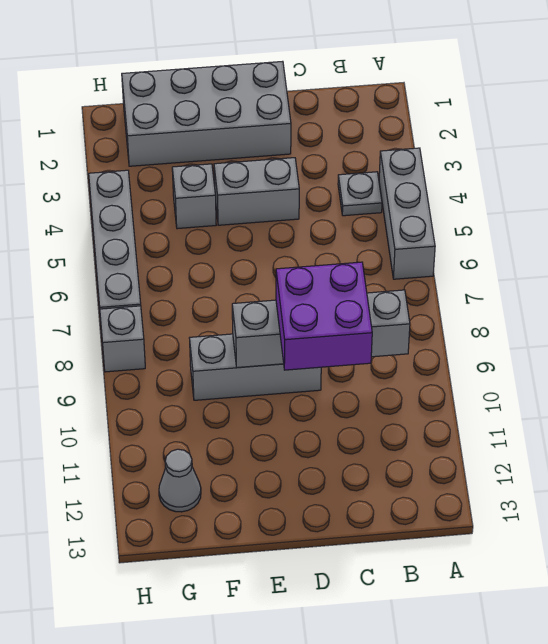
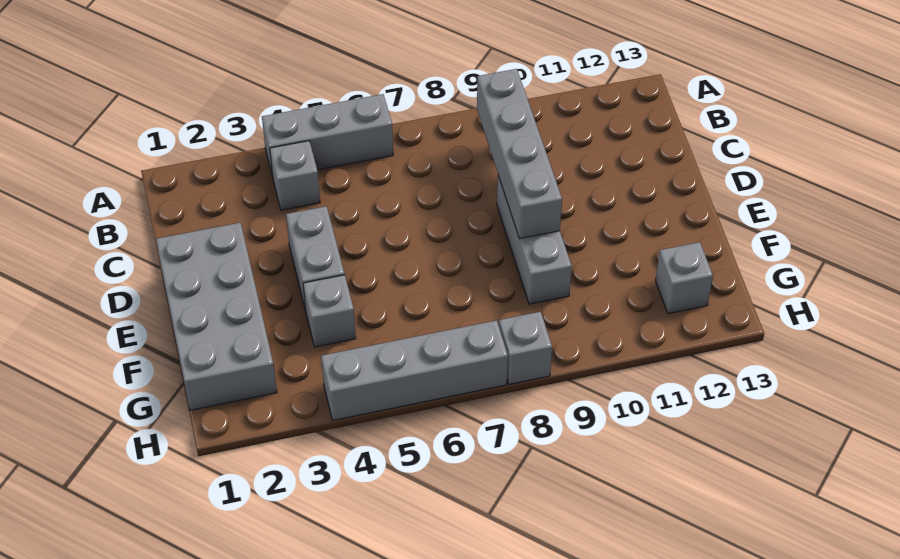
grey 1x1 plate [338,172,382,216] -> grey 1x1 brick [270,141,320,210]
purple 2x2 brick [276,262,372,370] -> none
grey 1x1 cone [159,449,201,512] -> grey 1x1 brick [656,242,713,314]

